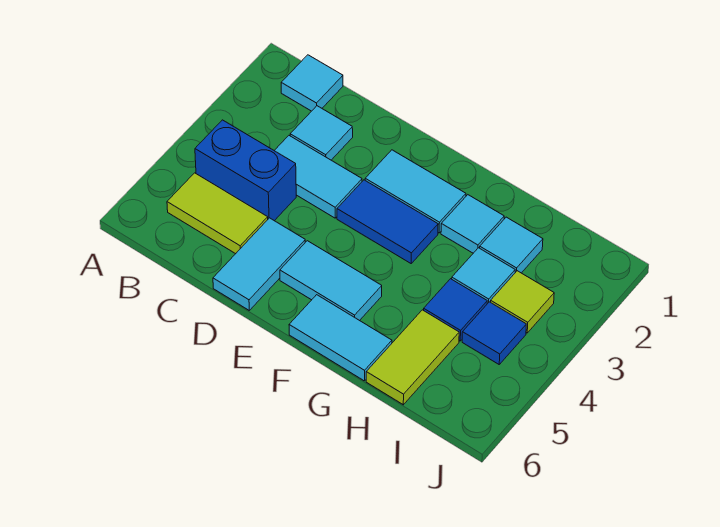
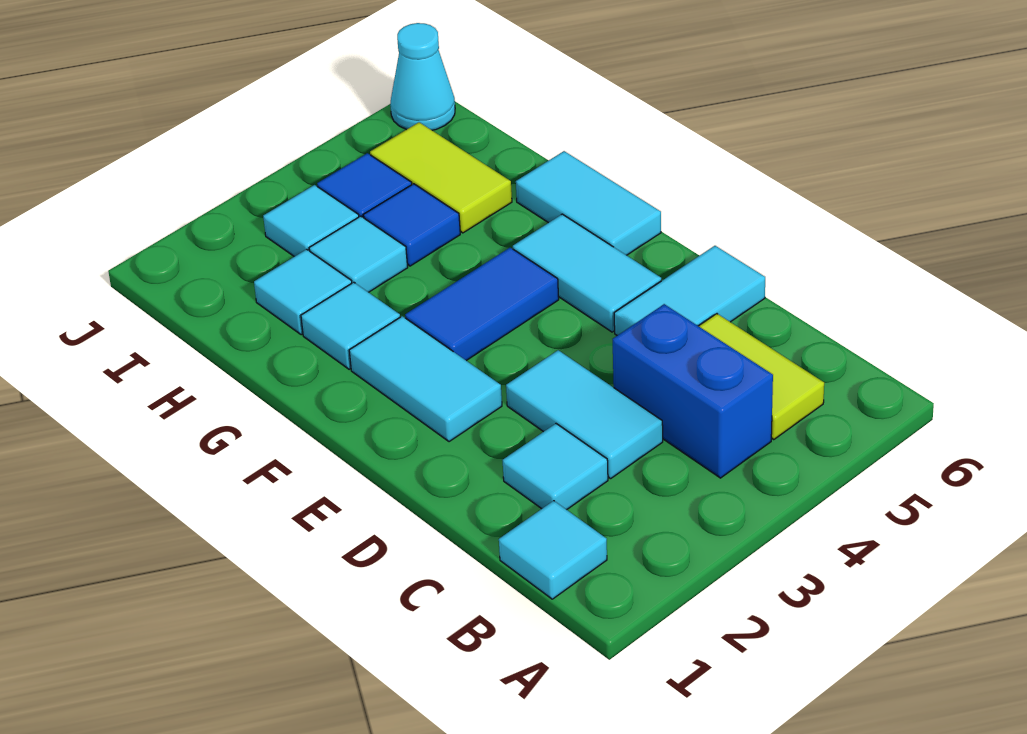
blue 1x2 tile [337,180,438,263] -> blue 1x2 tile turned to [405,248,559,361]
lime 1x2 tile [366,310,459,405] -> lime 1x2 tile turned to [370,122,512,233]
lime 1x1 tile [491,271,554,333] -> cyan 1x1 tile [263,185,359,257]
none -> cyan 1x1 cone [390,23,455,130]

